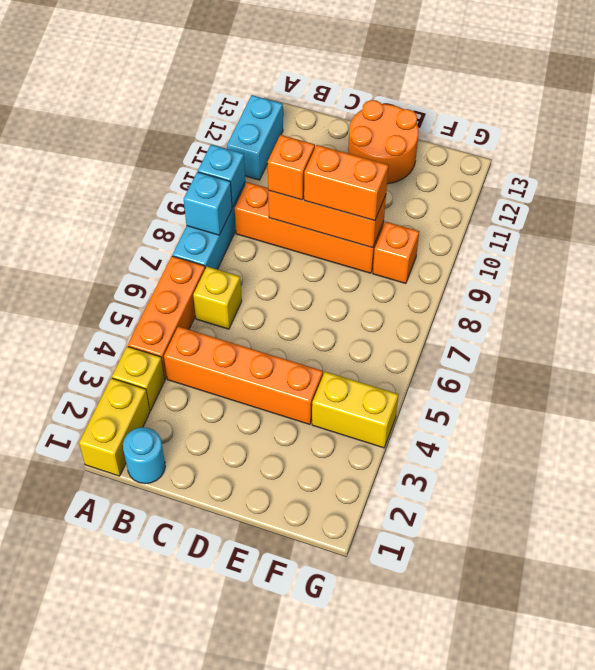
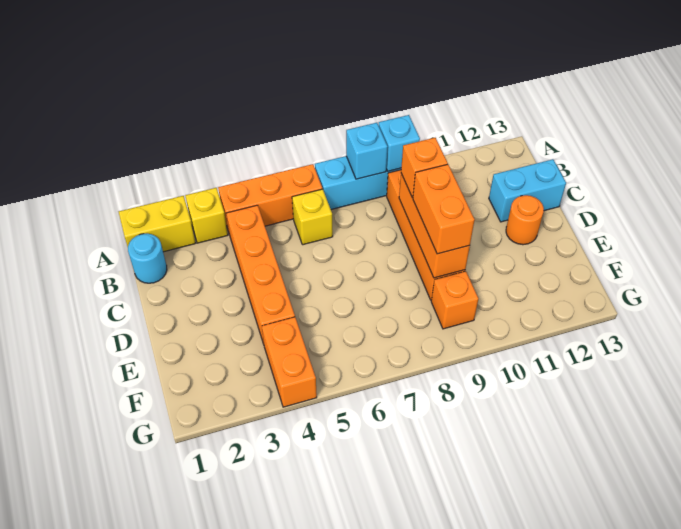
cyan 1x2 brick [227,95,283,180] -> cyan 1x2 brick moved to [489,159,566,222]
orange 2x2 round brick [348,100,419,184] -> orange 1x1 round brick [506,195,544,245]
yellow 1x2 brick [312,372,398,448] -> orange 1x2 brick [262,317,317,407]

